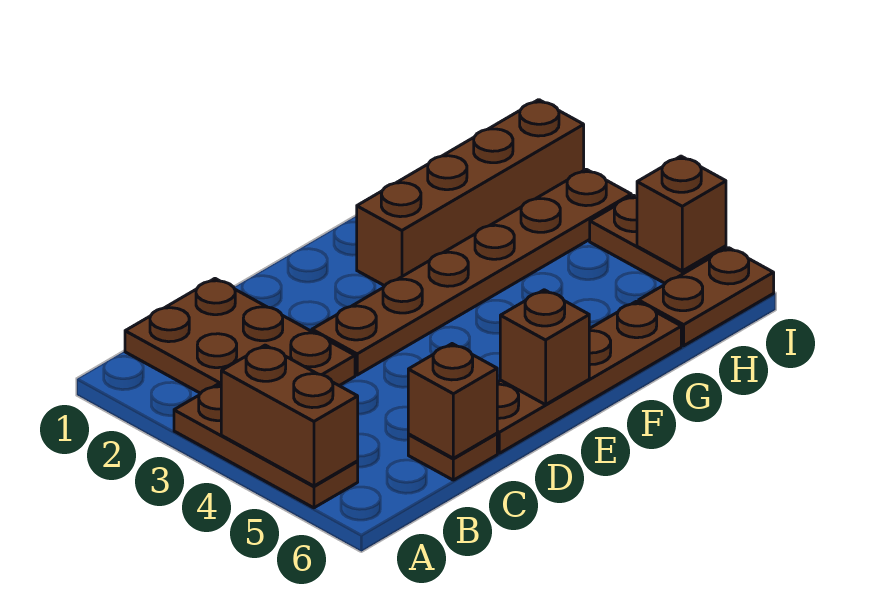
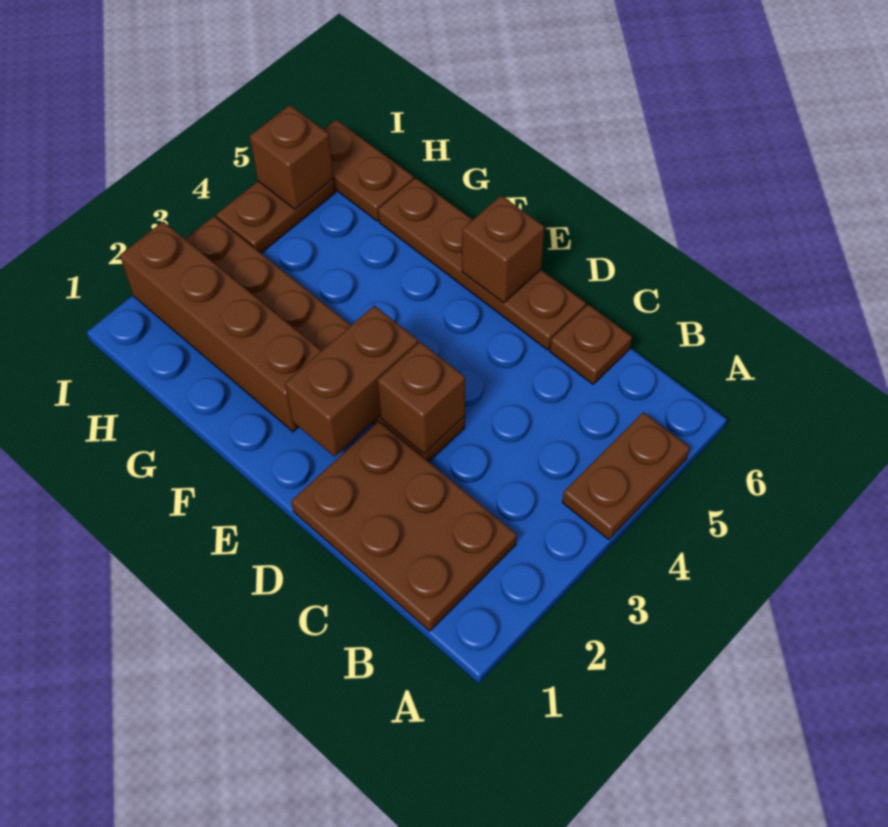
brown 1x3 plate [174,384,358,508] -> brown 1x2 plate [562,412,690,539]
brown 1x2 brick [221,345,358,486] -> brown 1x2 brick moved to [285,306,418,457]
brown 2x3 plate [125,279,355,393] -> brown 2x3 plate turned to [291,421,517,631]
brown 1x1 brick [408,344,497,458] -> brown 1x1 brick moved to [377,342,465,454]

